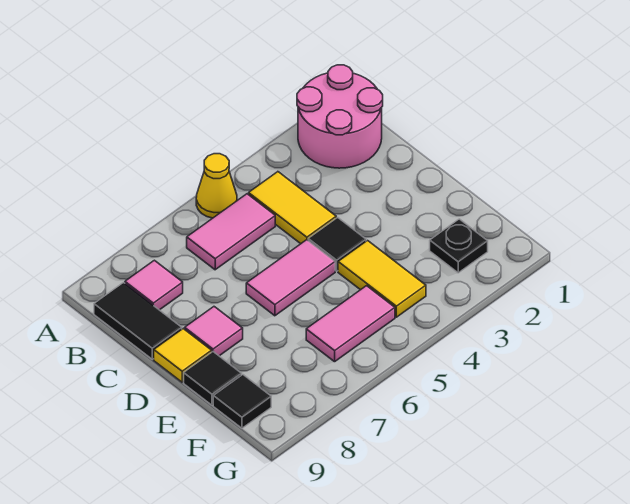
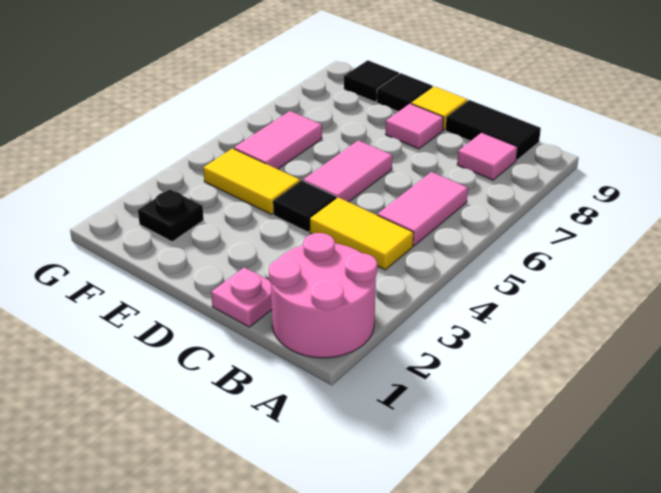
yellow 1x1 cone [196,154,237,218] -> none
none -> pink 1x1 plate [211,267,272,327]

